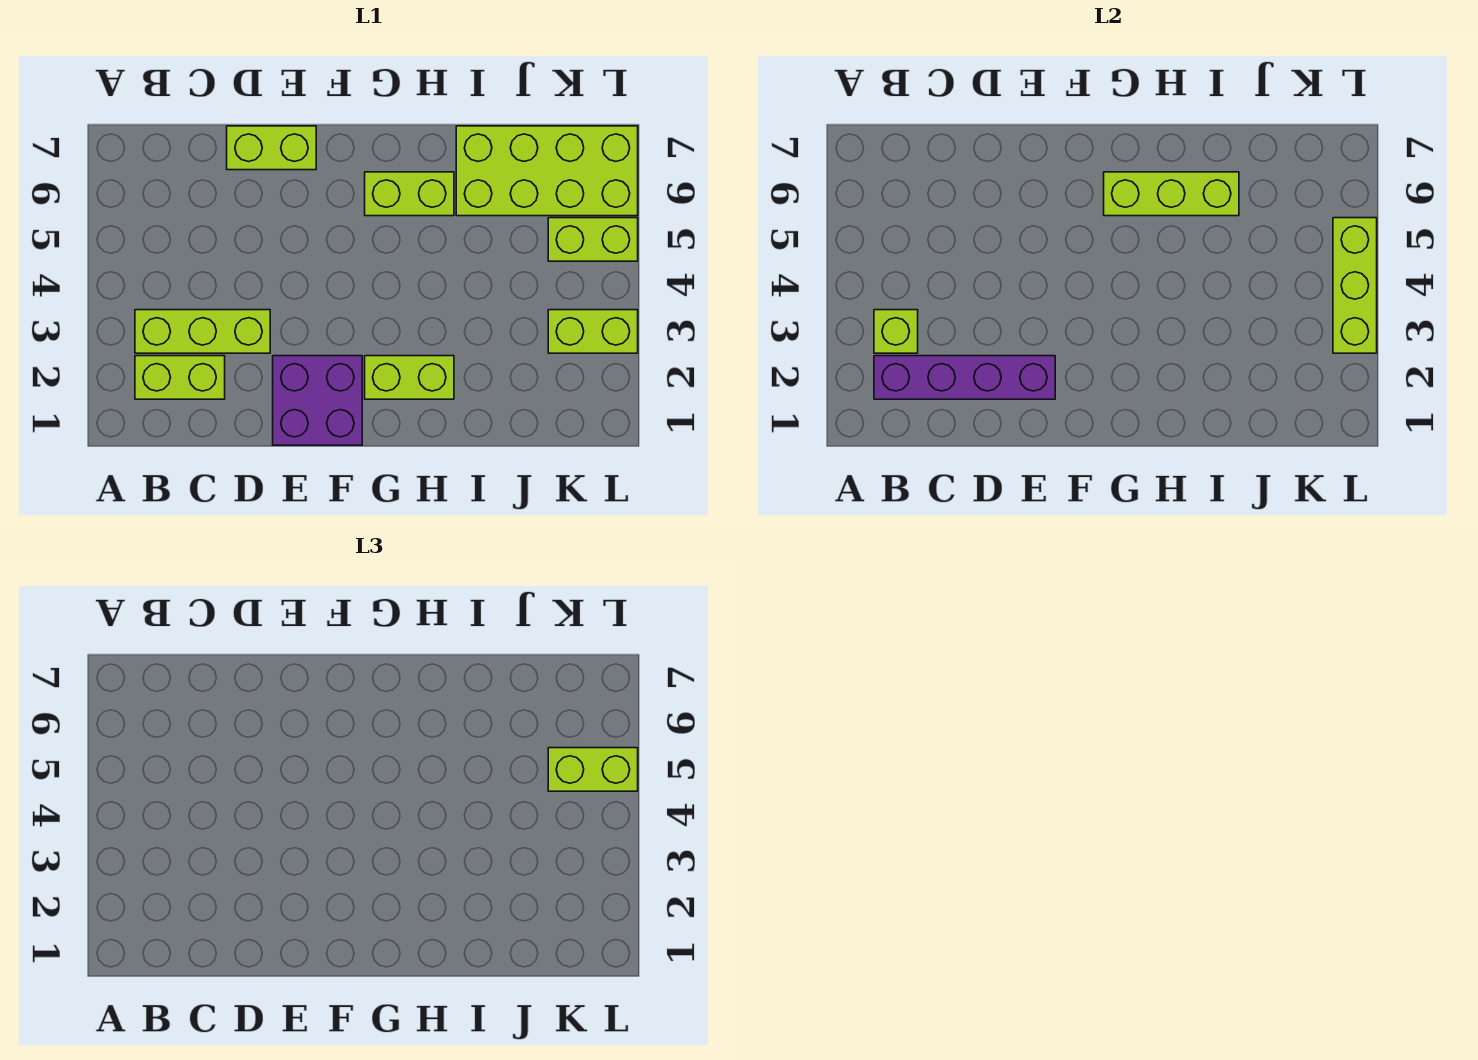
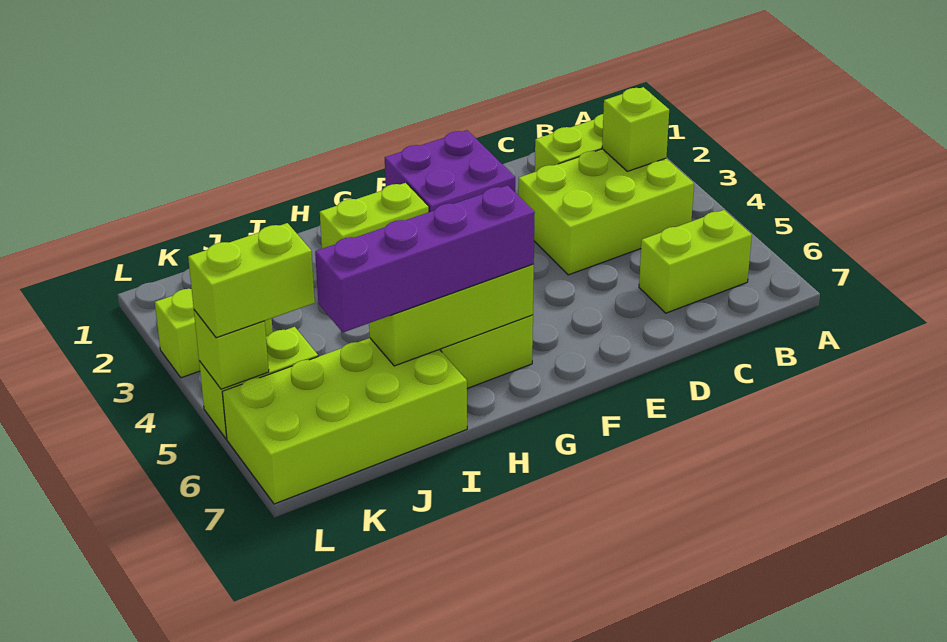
purple 1x4 brick [874,356,1055,399] -> purple 1x4 brick moved to [315,185,535,332]
lime 1x3 brick [135,310,270,353] -> lime 2x3 brick [518,149,694,275]
lime 1x2 brick [227,126,316,170] -> lime 1x2 brick moved to [639,210,752,313]
lime 1x3 brick [1333,218,1377,353] -> lime 1x1 brick [194,310,269,389]

